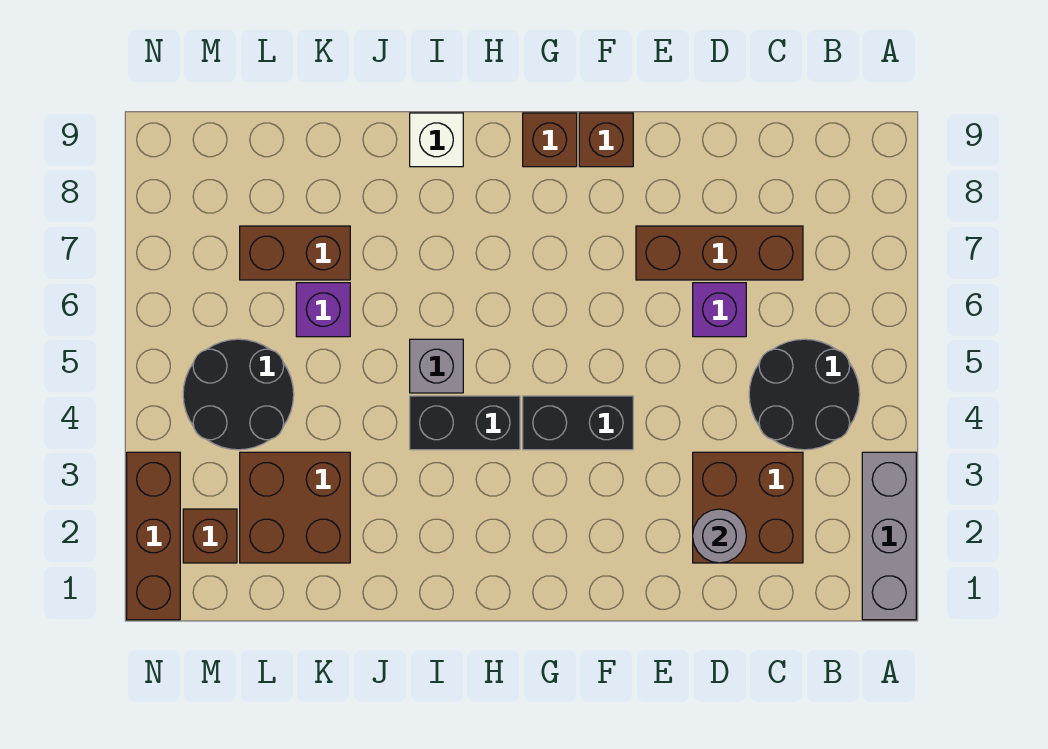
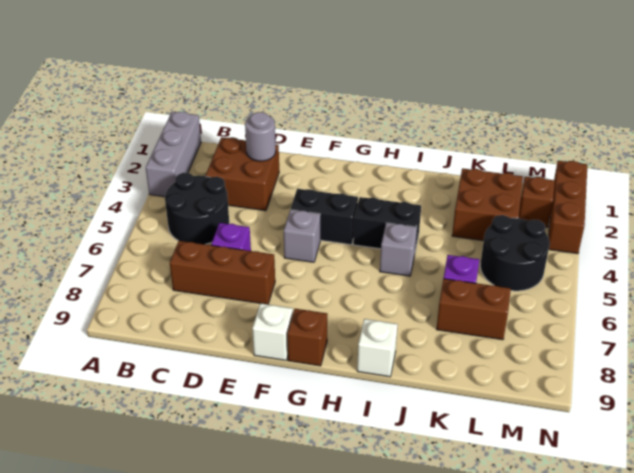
none -> grey 1x1 brick [284,210,320,262]
brown 1x1 brick [579,113,633,167] -> white 1x1 brick [252,303,293,360]

